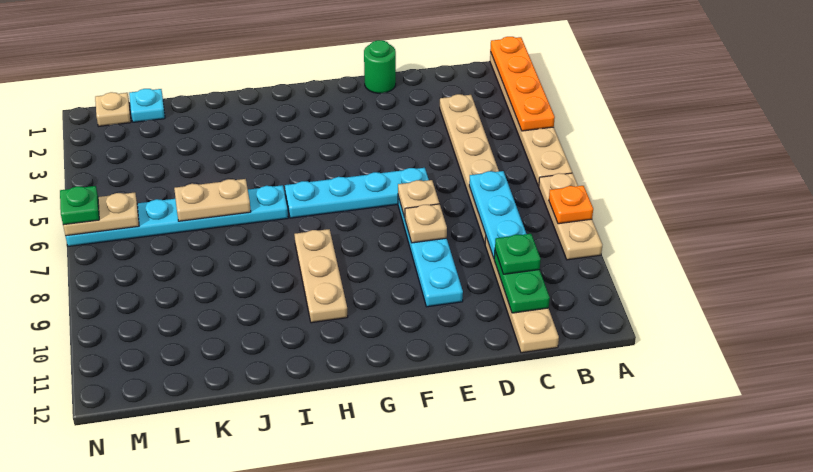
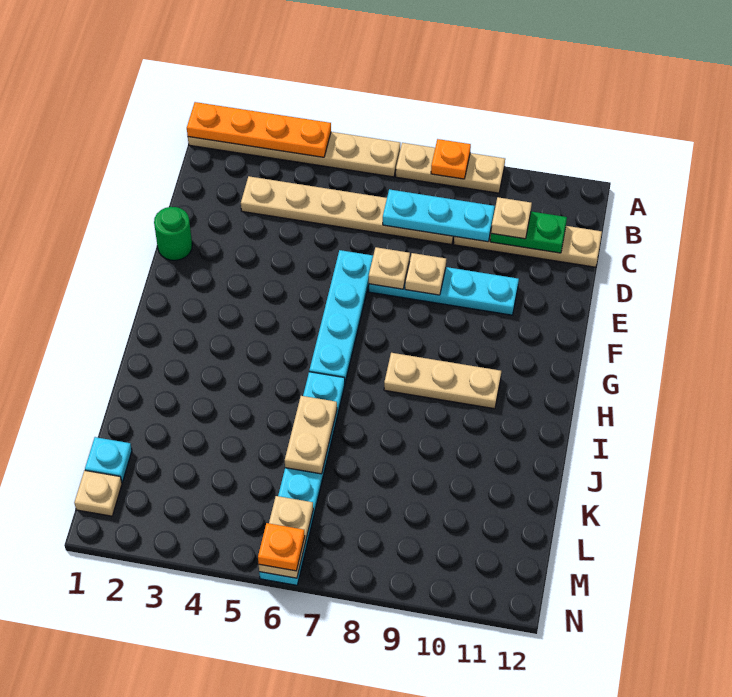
green 1x1 plate [495,234,541,274] -> tan 1x1 plate [491,197,532,239]
green 1x1 plate [60,186,99,225] -> orange 1x1 plate [258,523,305,571]

